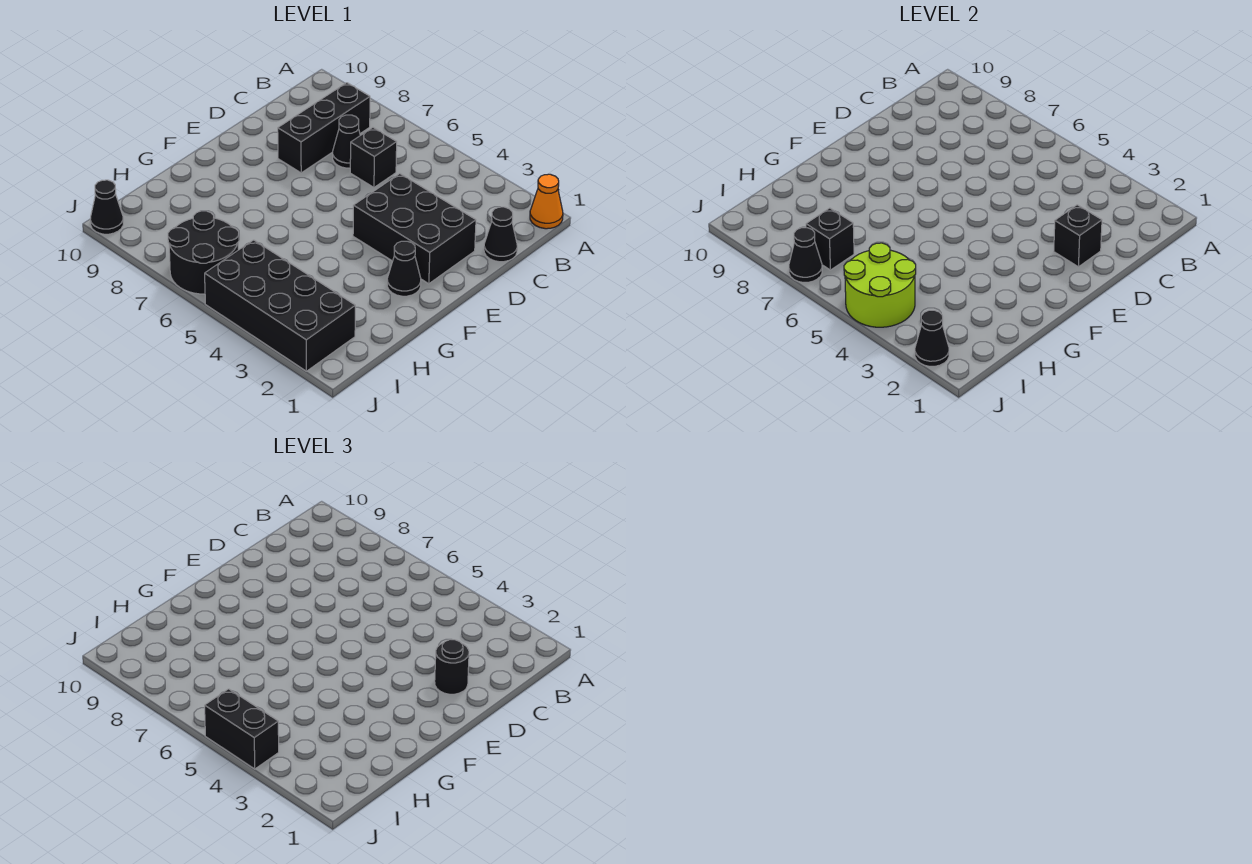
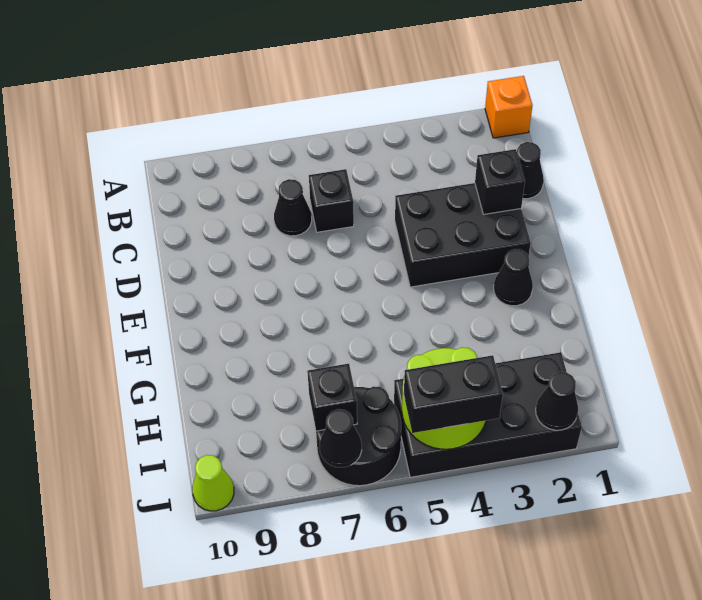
orange 1x1 cone [530,174,563,229] -> orange 1x1 brick [485,76,532,138]
black 1x3 brick [278,83,370,173] -> none
black 1x1 round brick [435,640,469,694] -> none
black 1x1 cone [90,180,123,234] -> lime 1x1 cone [192,455,234,511]

